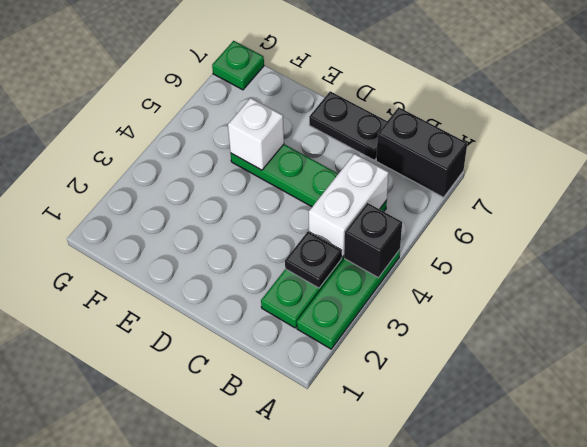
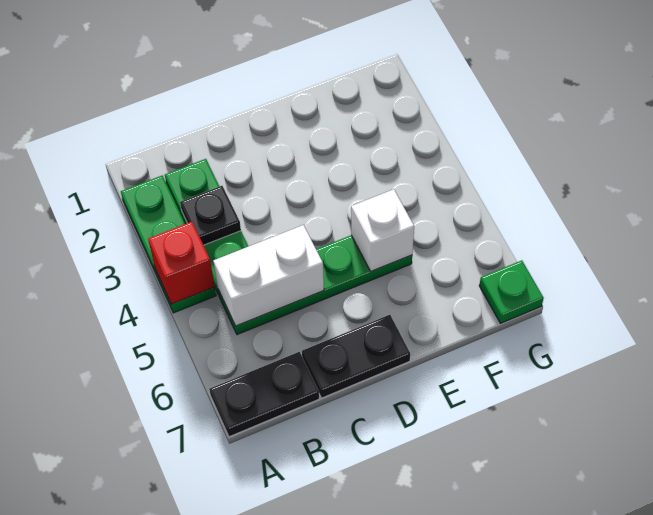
black 1x1 brick [344,203,402,278] -> red 1x1 brick [148,222,215,304]
black 1x2 brick [376,107,467,197] -> black 1x2 plate [209,352,319,437]
white 1x2 brick [309,154,389,258] -> white 1x2 brick turned to [214,225,324,326]

